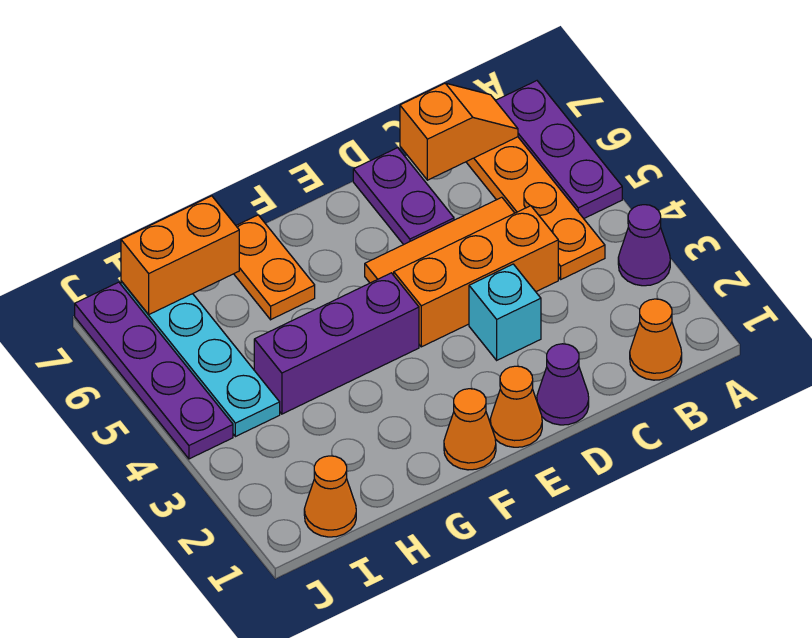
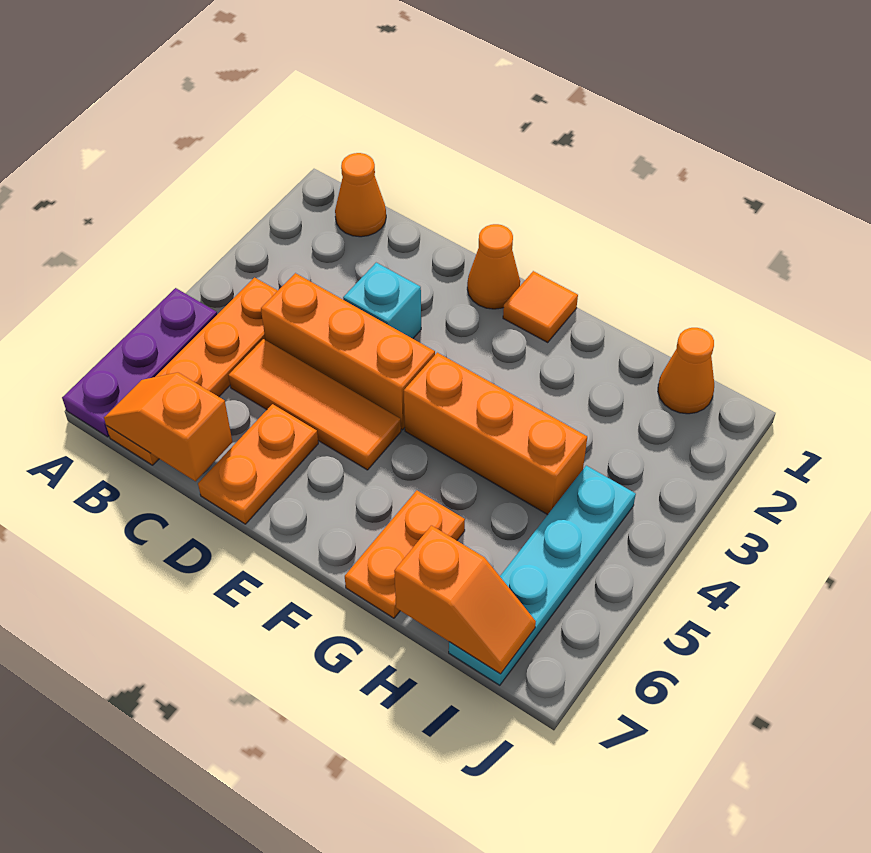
purple 1x1 cone [618,205,670,286] -> none
purple 1x1 cone [537,344,589,425] -> none
purple 1x2 plate [353,148,454,245] -> orange 1x2 plate [198,404,318,524]
orange 1x1 cone [444,389,496,470] -> orange 1x1 tile [503,271,578,342]
purple 1x3 brick [254,273,419,414] -> orange 1x3 brick [404,353,587,515]
orange 1x2 brick [121,196,239,315] -> orange 1x2 slope [394,525,536,674]
purple 1x4 plate [75,282,233,459] -> none

